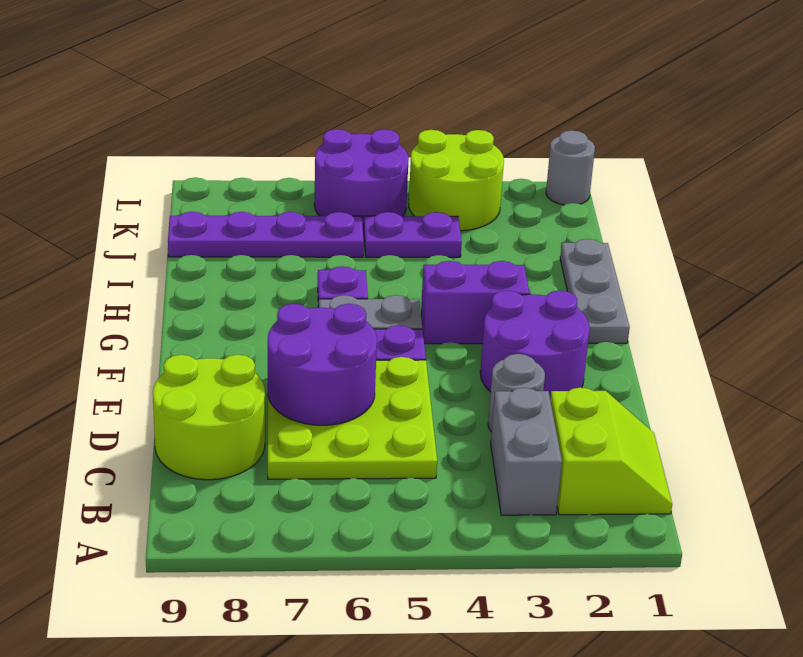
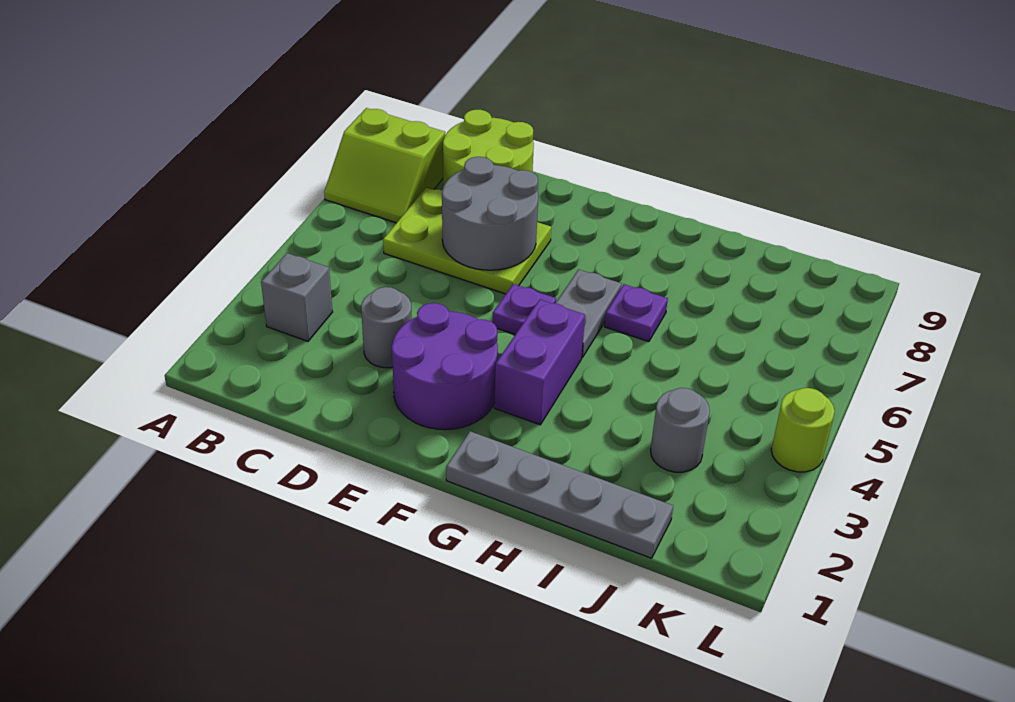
lime 2x2 slope [550,387,672,515] -> lime 2x2 slope moved to [324,108,445,223]
grey 1x2 brick [491,388,562,515] -> grey 1x1 brick [261,253,332,341]
lime 3x3 plate [268,357,437,479] -> lime 2x3 plate [383,187,551,294]
purple 2x2 round brick [268,304,377,425] -> grey 2x2 round brick [442,157,538,270]
grey 1x3 plate [560,239,630,343] -> grey 1x4 plate [446,431,673,558]
purple 1x2 plate [364,212,462,257] -> none
purple 1x4 plate [168,212,364,257] -> none
lime 2x2 round brick [409,130,504,231] -> lime 1x1 round brick [771,388,835,472]
purple 2x2 round brick [314,129,409,231] -> none
grey 1x1 round brick [546,130,595,205] -> grey 1x1 round brick moved to [651,388,710,472]

